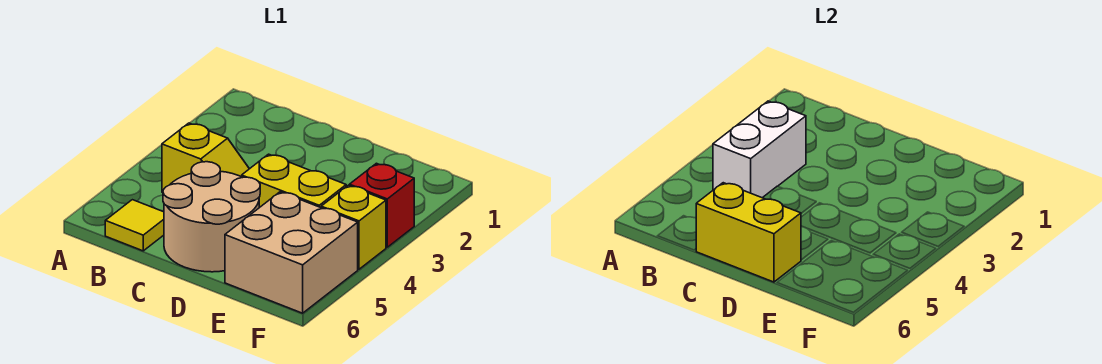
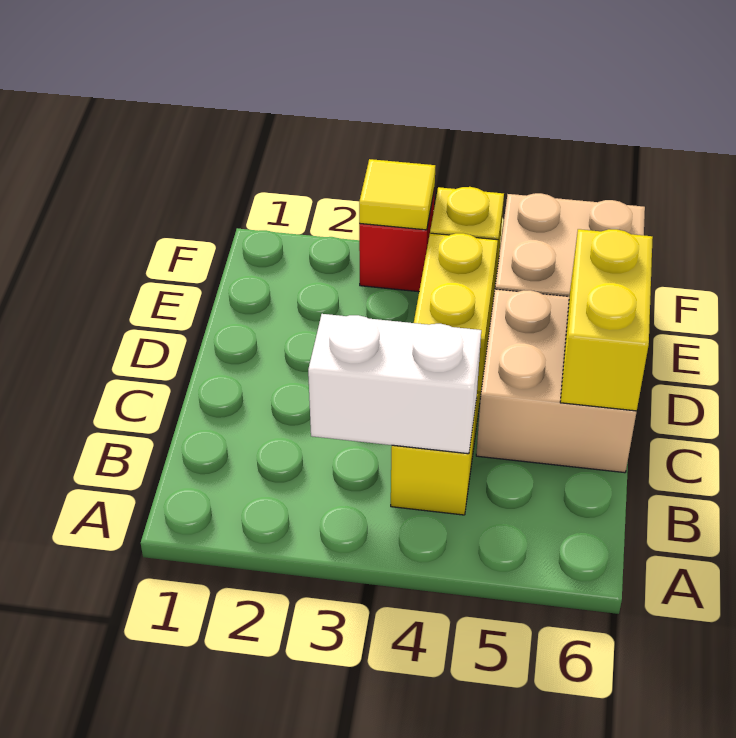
yellow 1x1 tile [105,200,164,251] -> yellow 1x1 tile moved to [359,159,435,230]
tan 2x2 round brick [163,162,260,272] -> tan 2x2 brick [476,289,637,473]

